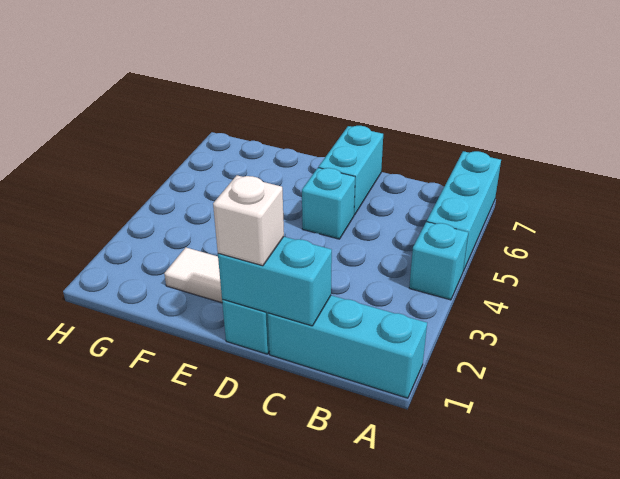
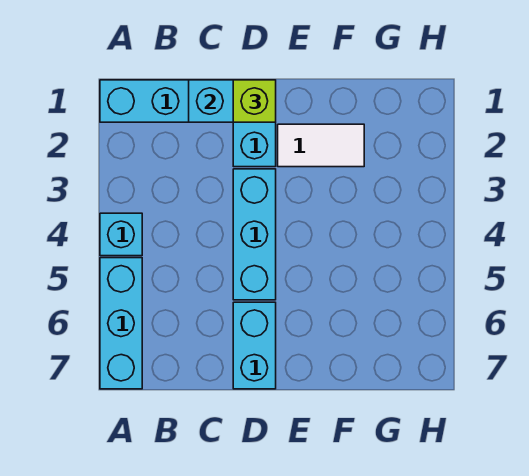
white 1x1 brick [213,175,284,266] -> lime 1x1 brick [233,80,276,122]
cyan 1x1 brick [302,168,355,239] -> cyan 1x3 brick [233,169,276,300]

